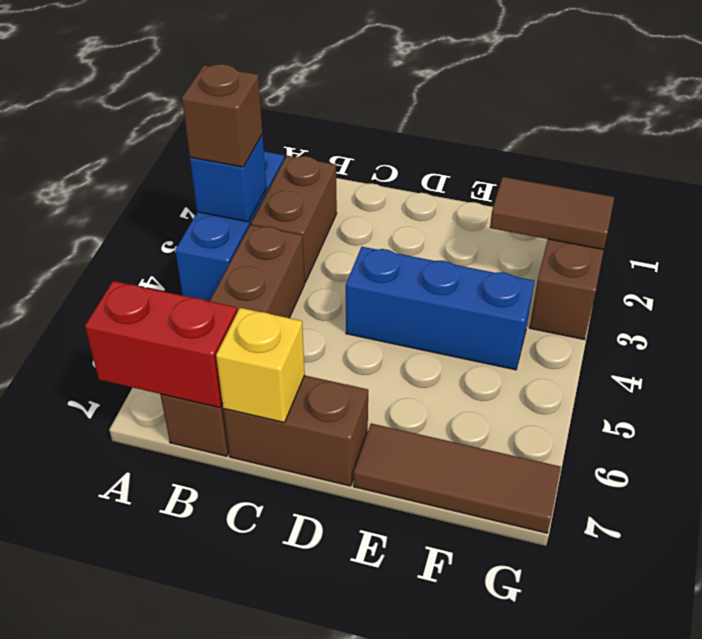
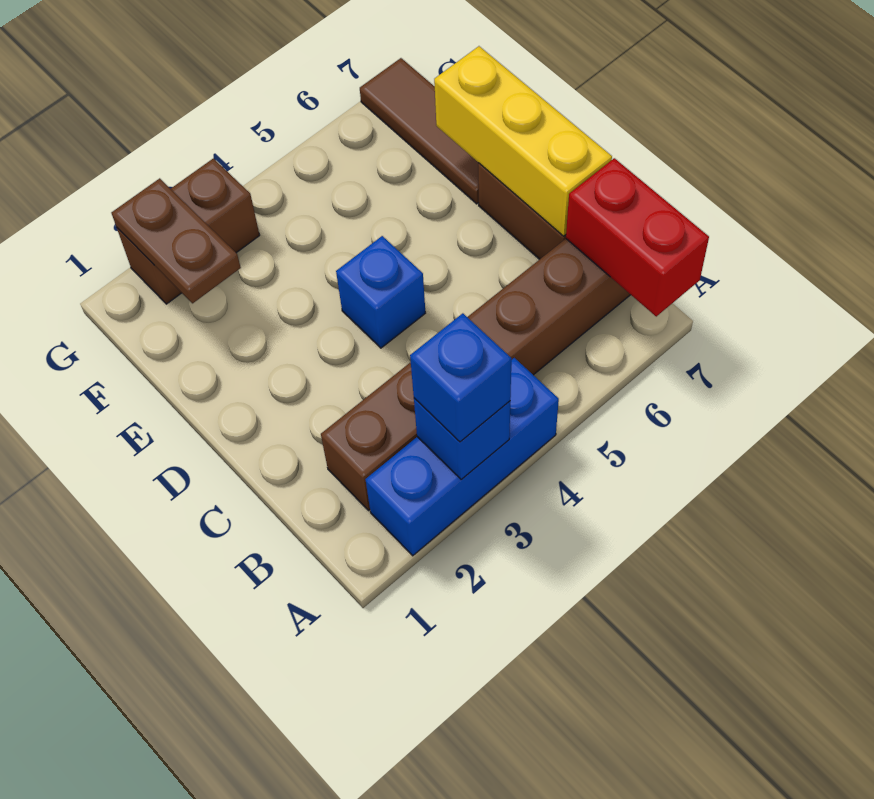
brown 1x1 brick [182,64,263,167] -> blue 1x1 brick [410,313,512,442]
yellow 1x1 brick [216,308,305,423] -> yellow 1x3 brick [434,46,612,236]
blue 1x3 brick [346,247,534,370] -> blue 1x1 brick [336,236,425,348]
brown 1x2 tile [490,177,614,250] -> brown 1x2 plate [111,178,241,303]

